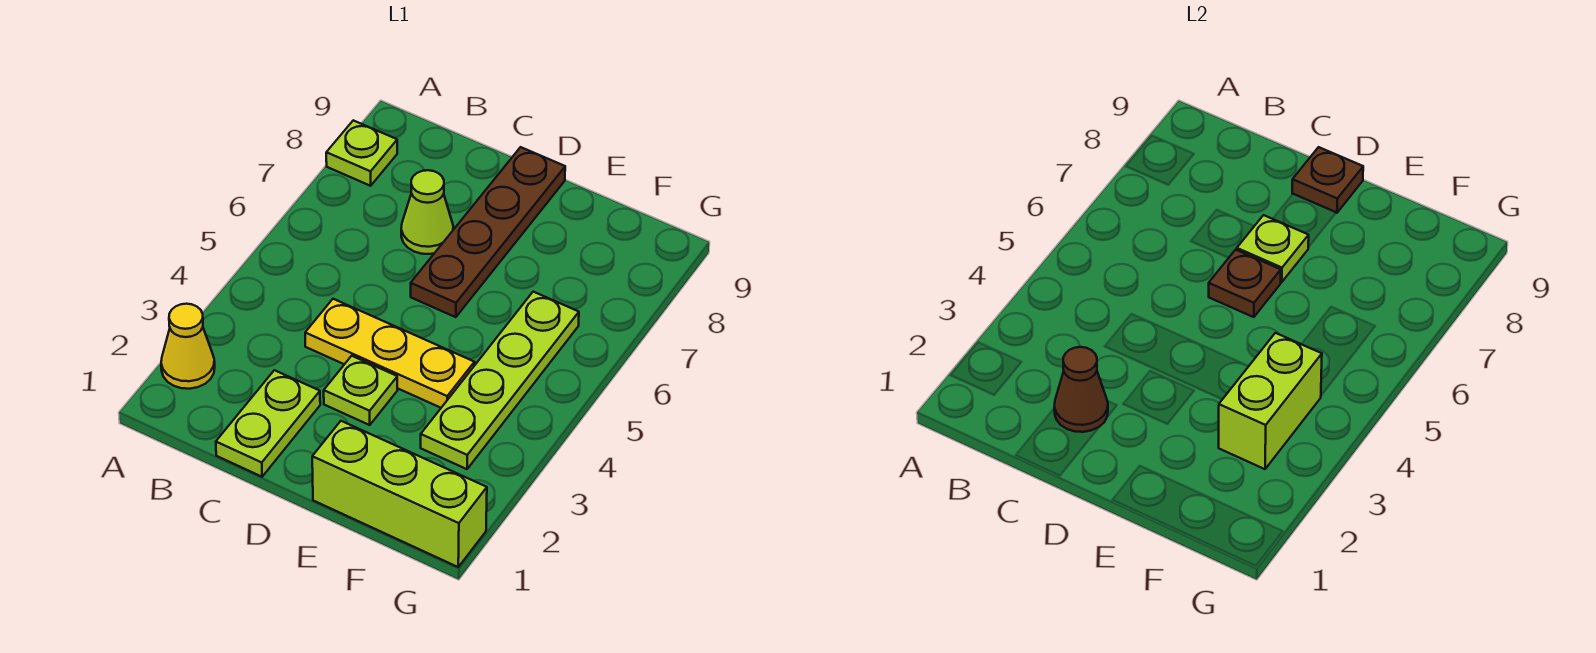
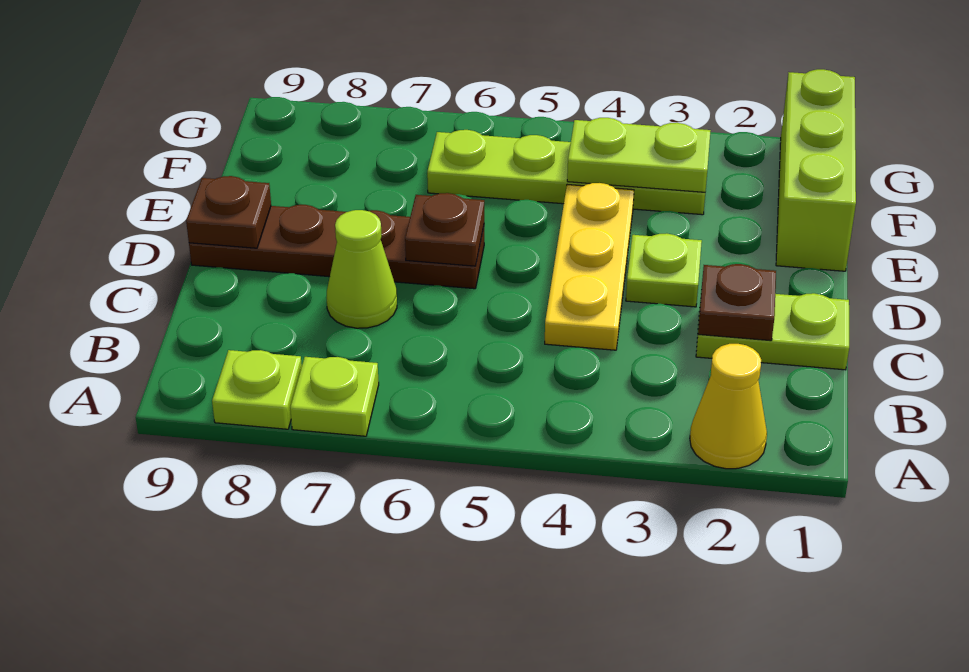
brown 1x1 cone [1054,347,1108,432] -> brown 1x1 plate [698,264,776,341]
lime 1x1 plate [1237,215,1309,282] -> lime 1x1 plate moved to [290,357,379,436]
lime 1x2 brick [1219,333,1322,469] -> lime 1x2 plate [567,118,711,192]

